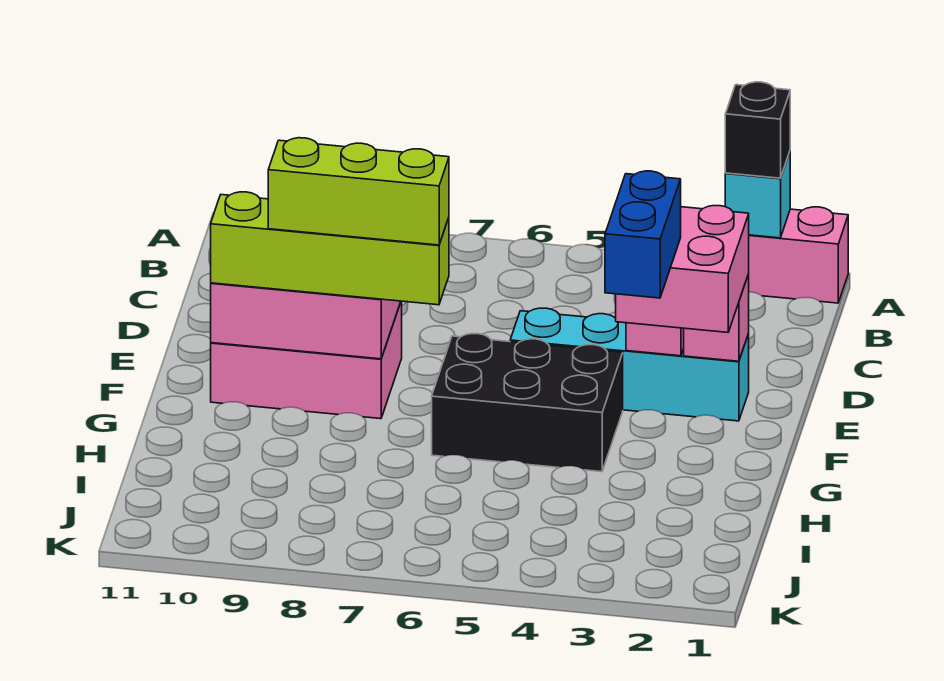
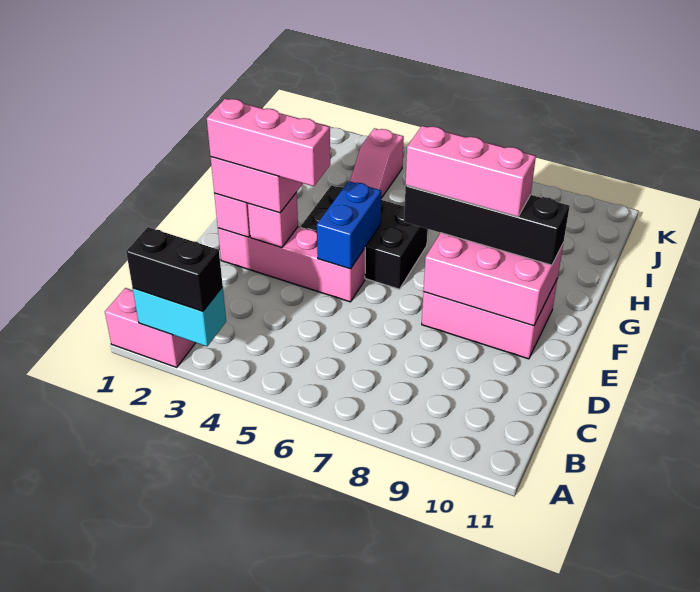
cyan 1x1 brick [725,152,790,238] -> cyan 1x2 brick [133,287,226,346]
black 1x1 brick [725,82,790,178] -> black 1x2 brick [126,227,223,312]
cyan 1x4 brick [510,308,749,421] -> pink 1x4 brick [218,227,365,302]
none -> pink 1x3 brick [207,98,330,186]
blue 1x2 brick [605,171,681,298] -> blue 1x2 brick moved to [317,181,381,269]
lime 1x4 brick [211,192,449,305] -> black 1x4 brick [404,185,570,265]
lime 1x3 brick [268,138,449,245] -> pink 1x3 brick [406,126,536,217]
none -> pink 1x2 slope [350,128,404,198]

